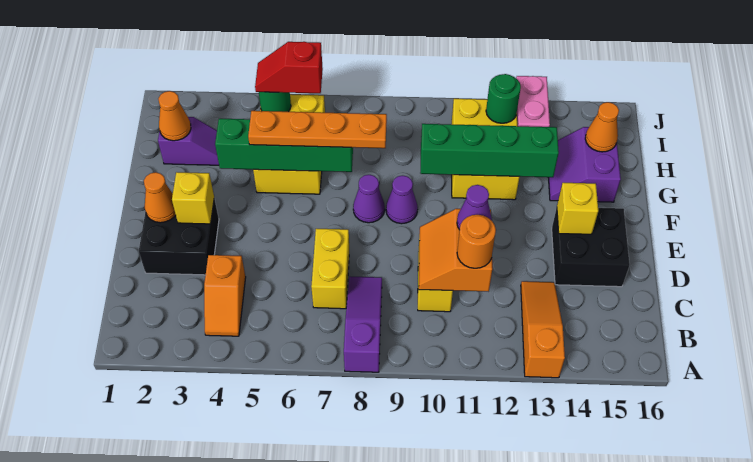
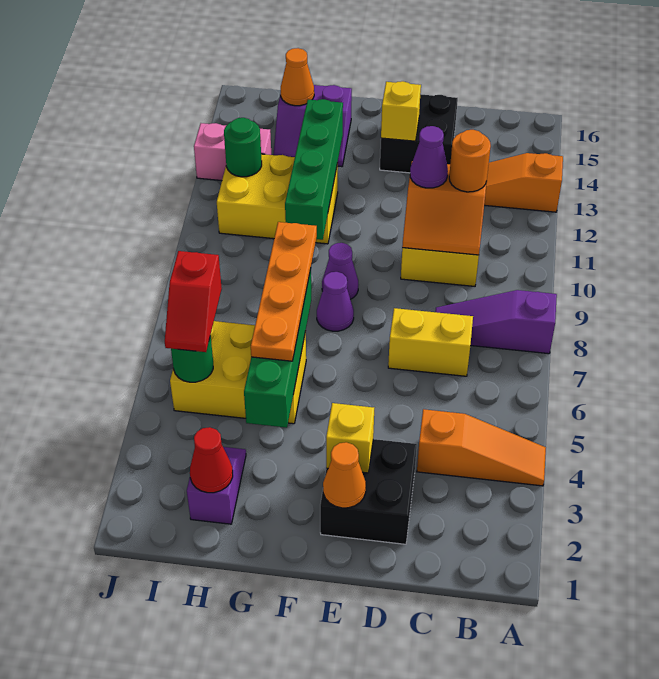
orange 1x2 slope [204,255,246,336] -> orange 1x3 slope [417,409,546,486]
orange 1x1 cone [158,91,191,141] -> red 1x1 cone [190,427,233,493]

